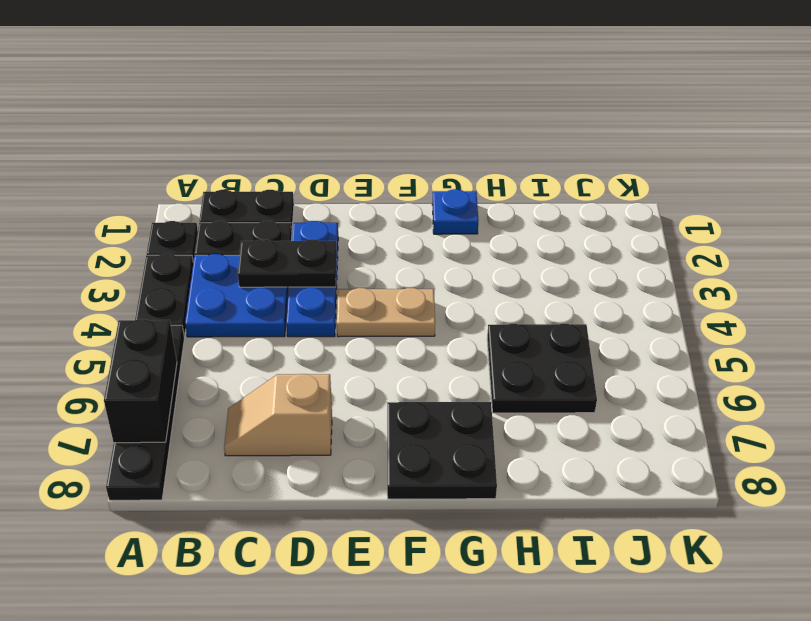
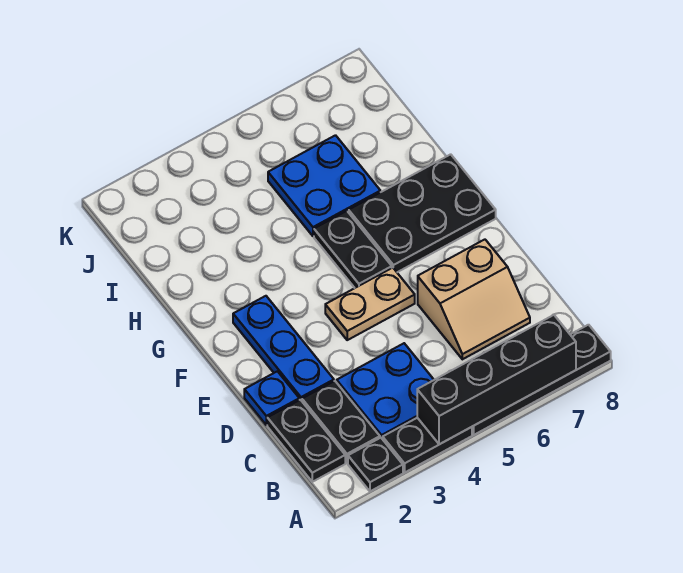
black 1x2 brick [104,319,177,443] -> black 1x4 brick [417,315,576,444]
black 1x2 plate [238,239,337,287] -> black 1x2 plate moved to [314,211,392,288]
tan 1x2 slope [224,374,332,456] -> tan 2x2 slope [418,239,530,359]
blue 1x3 plate [286,221,338,337] -> blue 1x3 plate turned to [233,296,334,401]
tan 1x2 plate [337,288,435,337] -> tan 1x2 plate turned to [325,268,415,340]
black 2x2 plate [387,402,497,499] -> black 2x3 plate [349,154,496,272]
blue 1x1 plate [432,189,478,234] -> blue 1x1 plate moved to [244,371,299,425]
black 2x2 plate [487,324,597,413] -> blue 2x2 plate [268,135,380,236]

